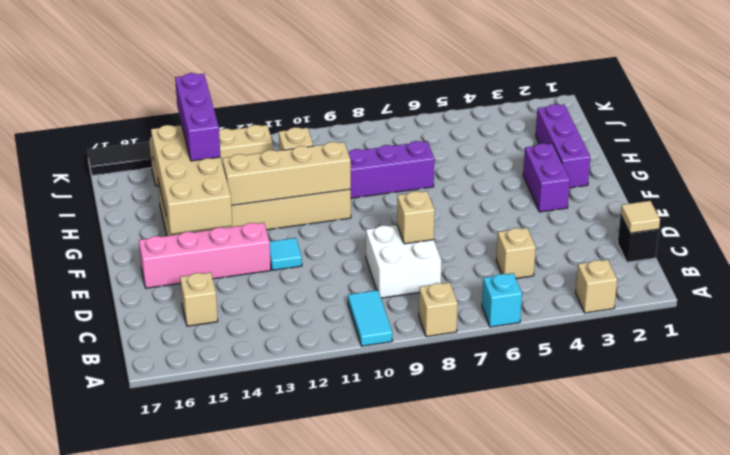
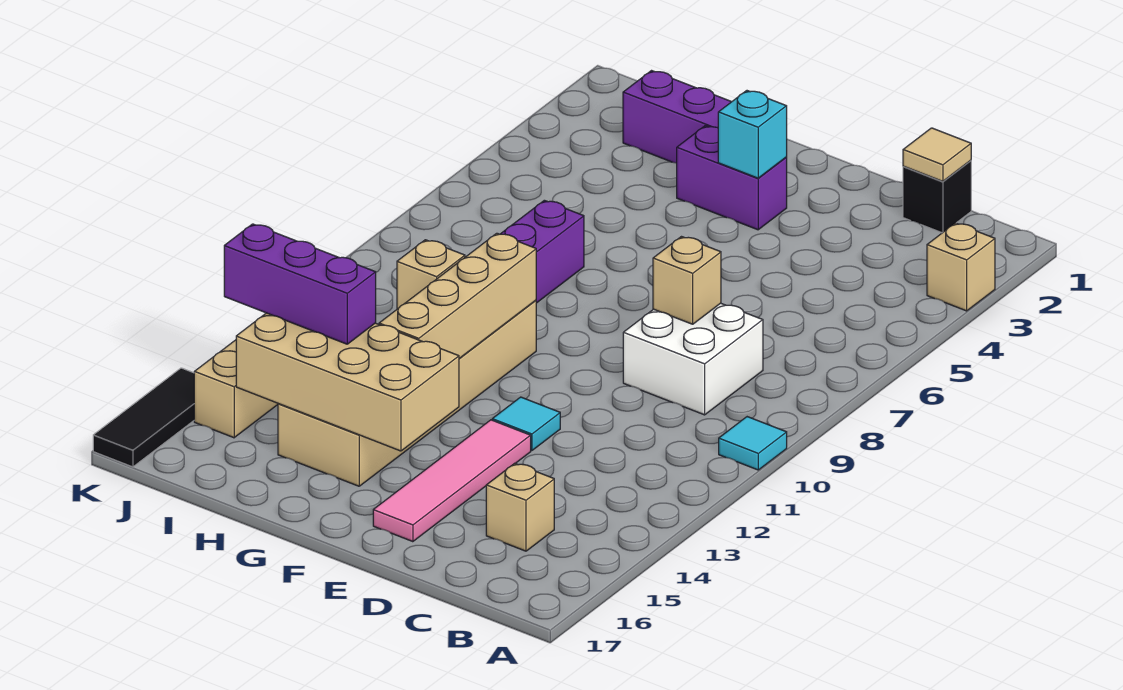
cyan 1x1 brick [482,273,522,327] -> cyan 1x1 brick moved to [718,91,787,178]
tan 1x1 brick [419,282,458,337] -> none
cyan 1x2 tile [348,290,392,346] -> cyan 1x1 tile [719,417,787,470]
tan 1x1 brick [496,228,536,278] -> none
pink 1x4 brick [139,223,271,288] -> pink 1x4 tile [373,420,531,542]

